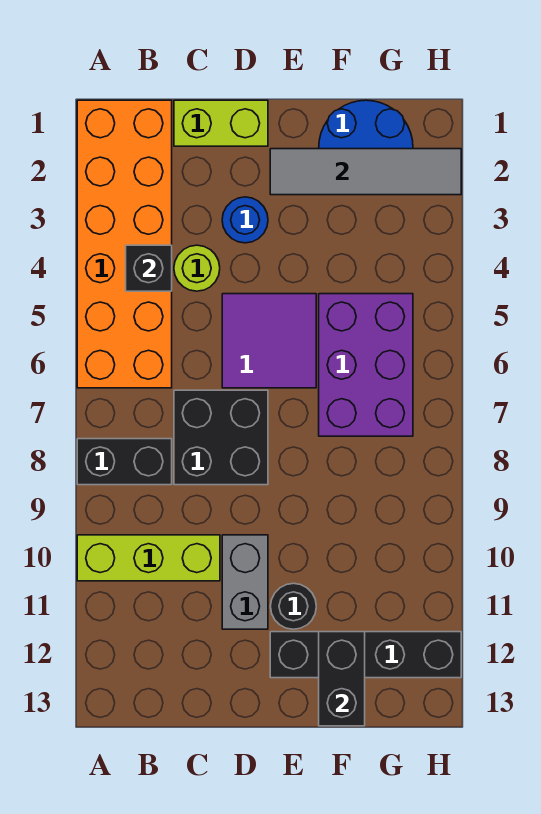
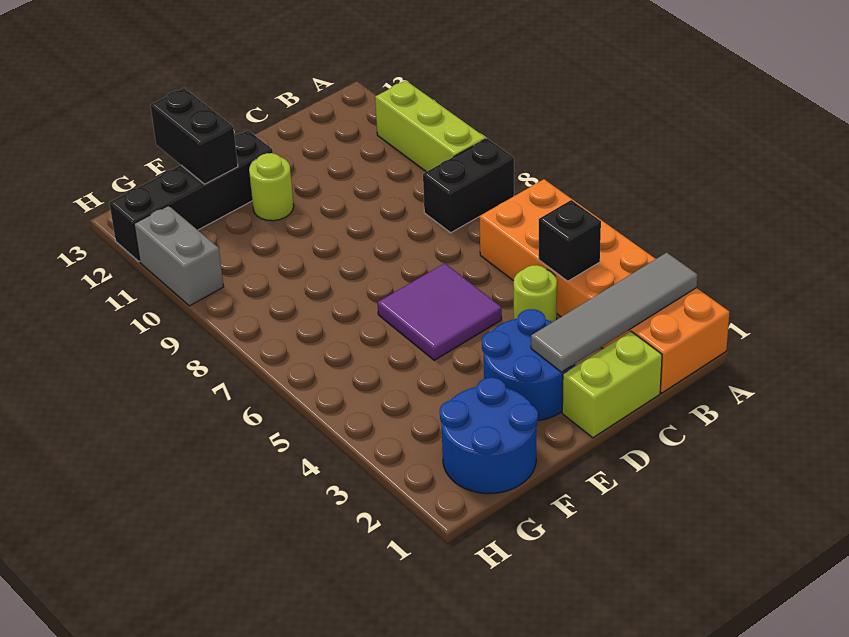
lime 1x3 brick [77,535,220,581] -> lime 1x3 brick turned to [375,80,486,172]
black 2x2 brick [174,390,268,485] -> none
blue 1x1 round brick [222,197,268,243] -> blue 2x2 round brick [482,309,575,421]
grey 1x2 brick [222,535,268,629] -> grey 1x2 brick moved to [134,206,224,306]
grey 1x4 tile [270,149,461,195] -> grey 1x4 tile moved to [531,253,698,372]
black 1x1 round brick [271,583,316,629] -> lime 1x1 round brick [249,153,294,221]
purple 2x3 brick [319,294,413,436] -> none

